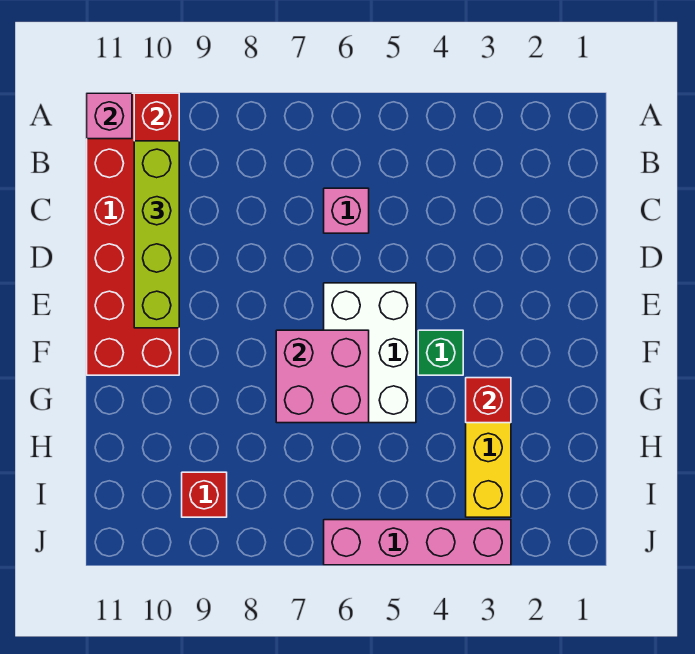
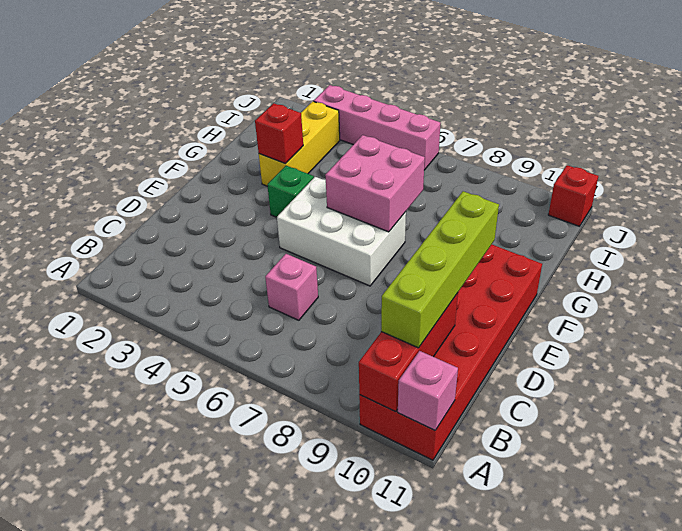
white 2x3 brick [324,283,416,423] -> white 2x3 brick turned to [277,177,406,286]
red 1x1 brick [182,472,227,517] -> red 1x1 brick moved to [548,165,598,226]

